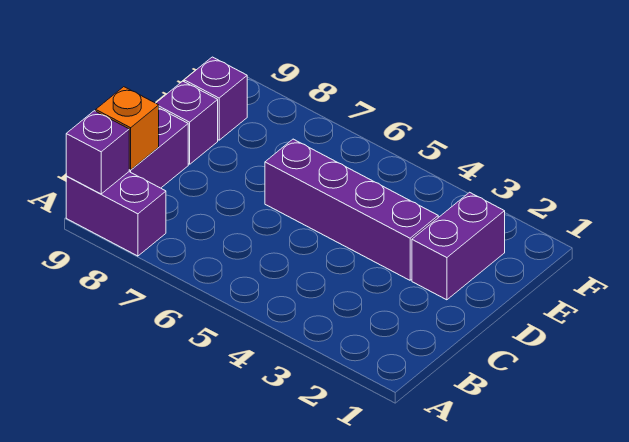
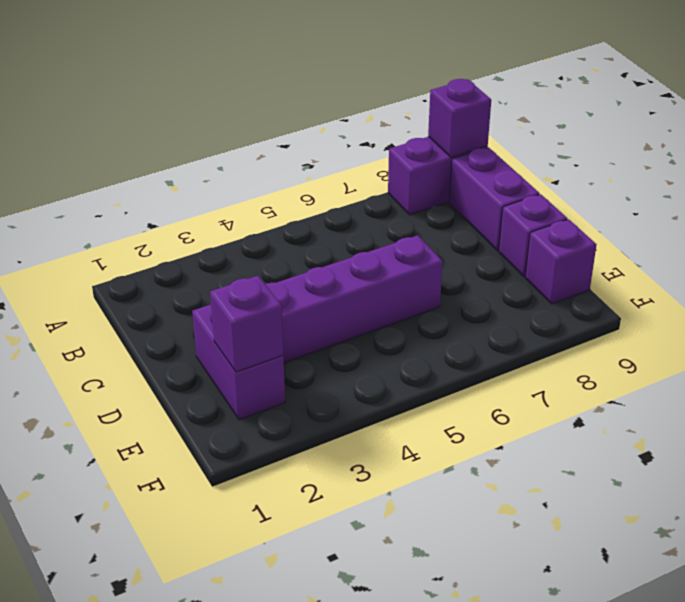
orange 1x1 brick [96,87,159,170] -> none
none -> purple 1x1 brick [210,276,283,372]

